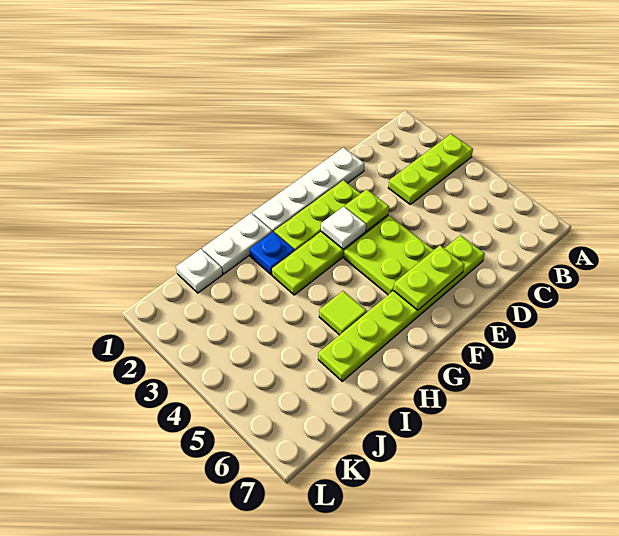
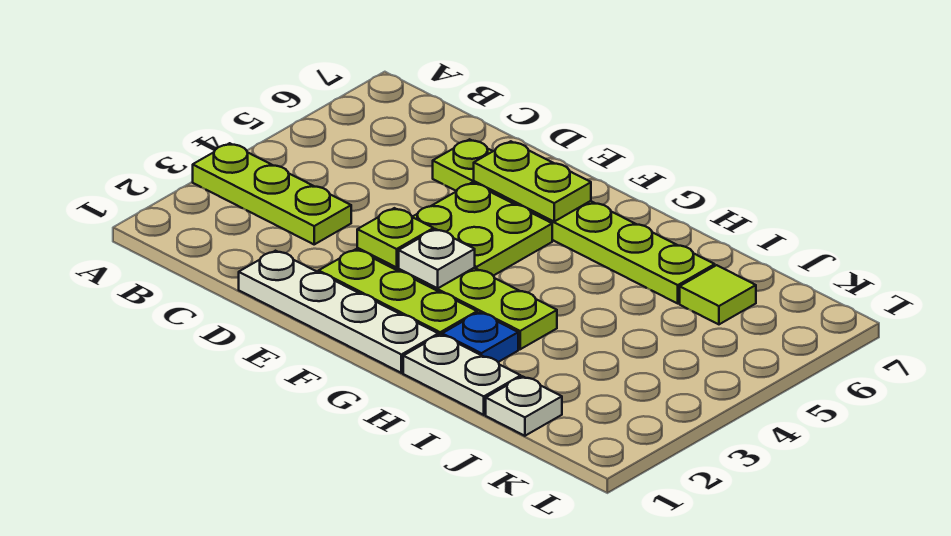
lime 1x1 tile [319,291,367,335] -> lime 1x1 tile moved to [680,265,756,324]

